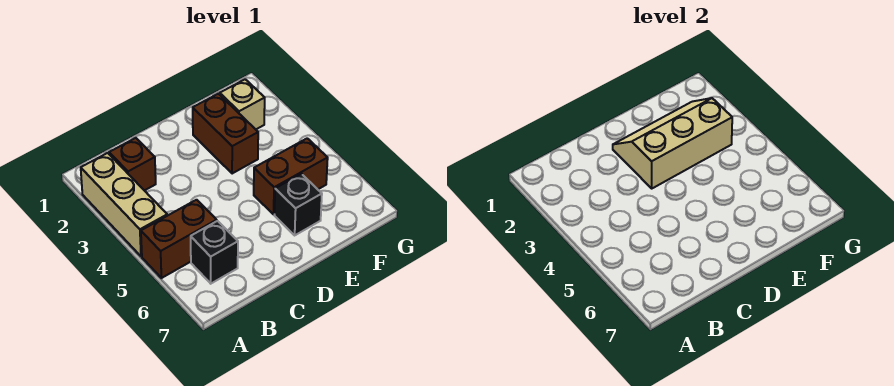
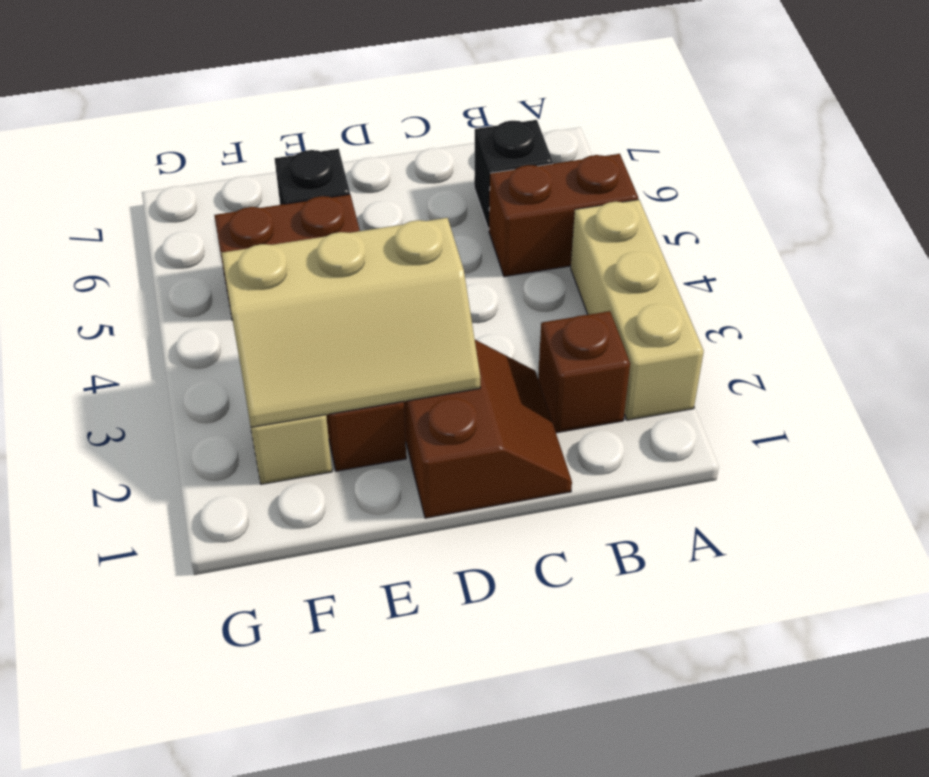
none -> brown 2x2 slope [404,340,572,518]

